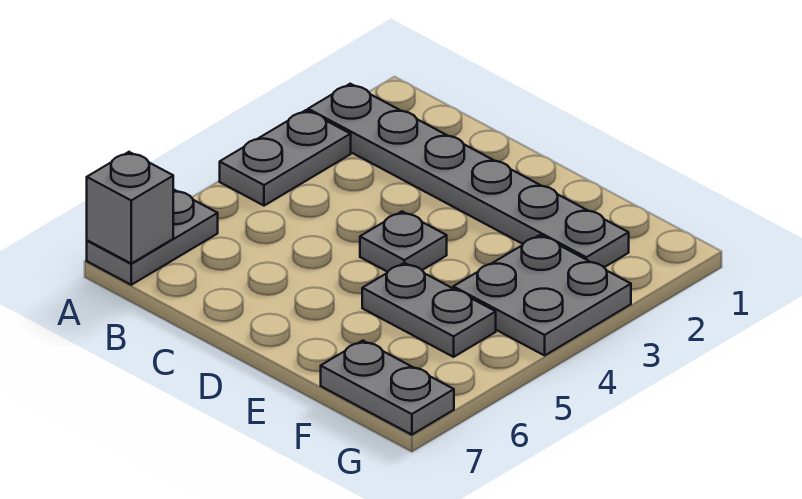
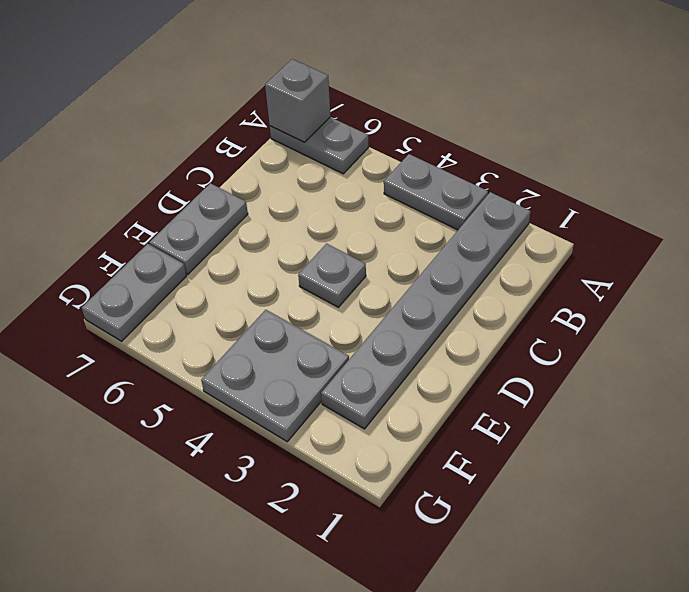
grey 1x2 plate [362,263,496,357] -> grey 1x2 plate moved to [149,183,248,274]

